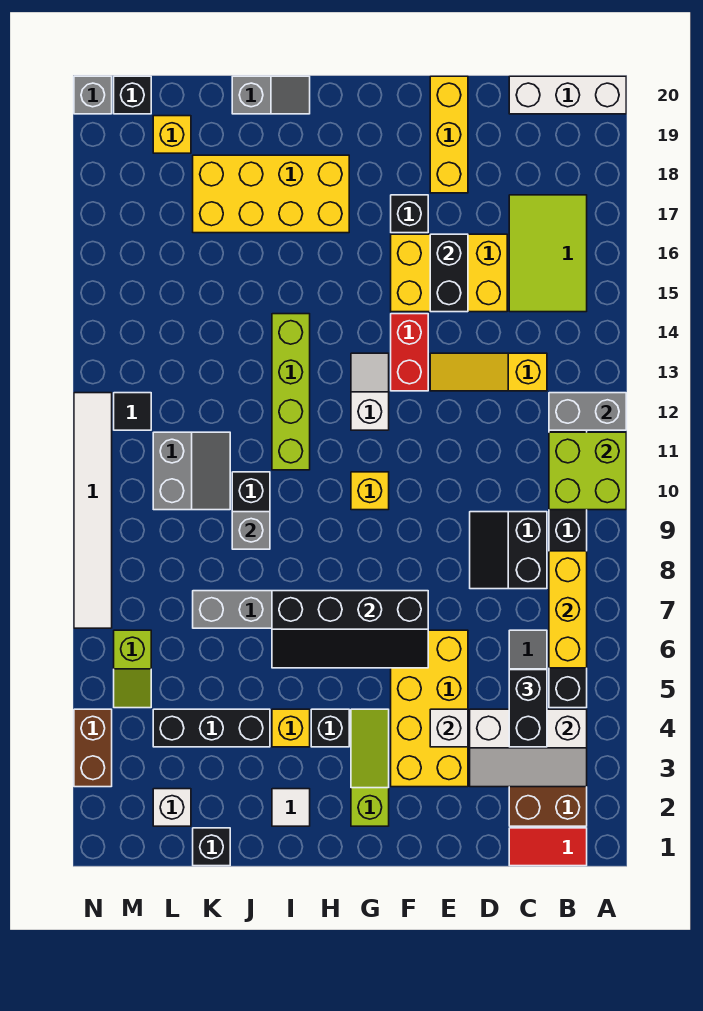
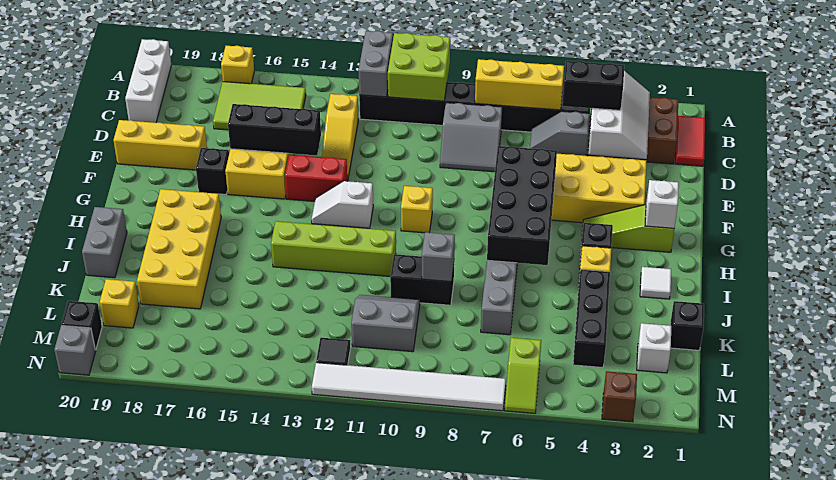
none -> yellow 1x1 brick [221,46,254,84]
black 2x2 slope [470,512,547,589] -> grey 2x2 slope [440,103,502,172]
white 1x1 brick [430,709,468,747] -> white 1x1 brick moved to [645,180,679,228]
black 1x2 brick [430,234,468,312] -> black 1x3 brick [228,104,321,155]
black 2x4 slope [272,591,428,668] -> black 2x4 brick [487,146,557,265]
grey 1x2 slope [232,76,310,114] -> grey 1x2 brick [82,207,127,278]
lime 1x2 slope [114,630,151,708] -> lime 1x2 slope turned to [505,338,541,413]
brown 1x2 brick [74,709,112,787] -> brown 1x1 brick [602,371,637,422]

